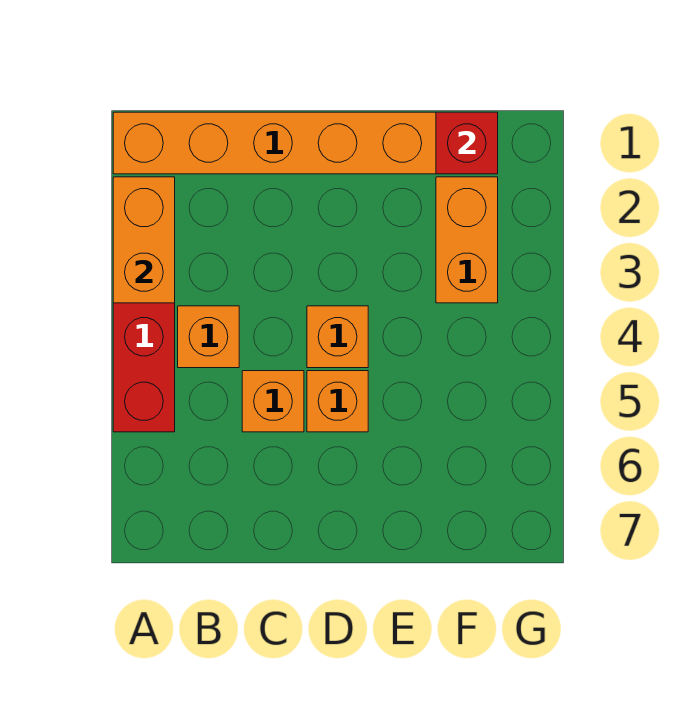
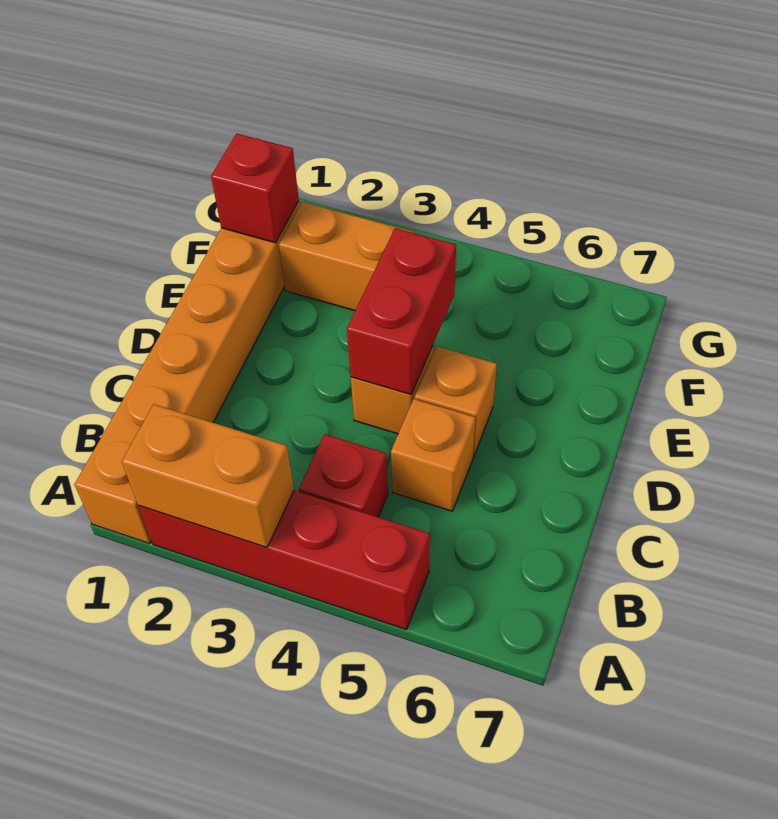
orange 1x1 brick [178,306,239,368] -> red 1x1 brick [299,434,388,517]
none -> red 1x2 brick [347,228,456,394]

